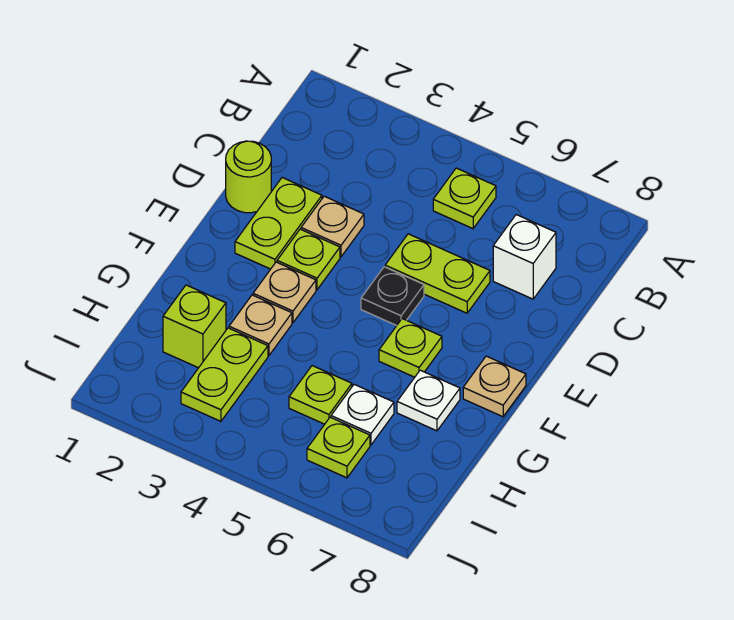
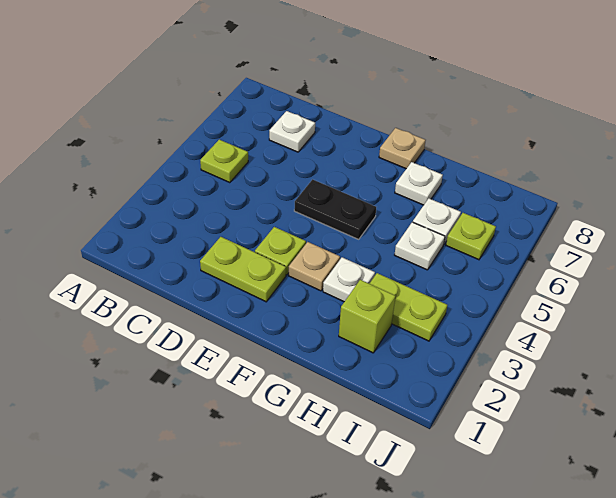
white 1x1 brick [493,215,556,299] -> white 1x1 plate [269,111,315,152]
lime 1x1 round brick [226,141,271,213] -> none
tan 1x1 plate [301,196,364,257] -> none
lime 1x2 plate [385,234,490,313] -> none
black 1x1 plate [361,267,424,326] -> black 1x2 plate [294,179,376,239]
lime 1x1 plate [379,319,442,377] -> none
tan 1x1 plate [229,295,292,356] -> white 1x1 plate [323,257,375,302]
lime 1x1 plate [289,366,352,424] -> white 1x1 plate [395,222,445,270]

